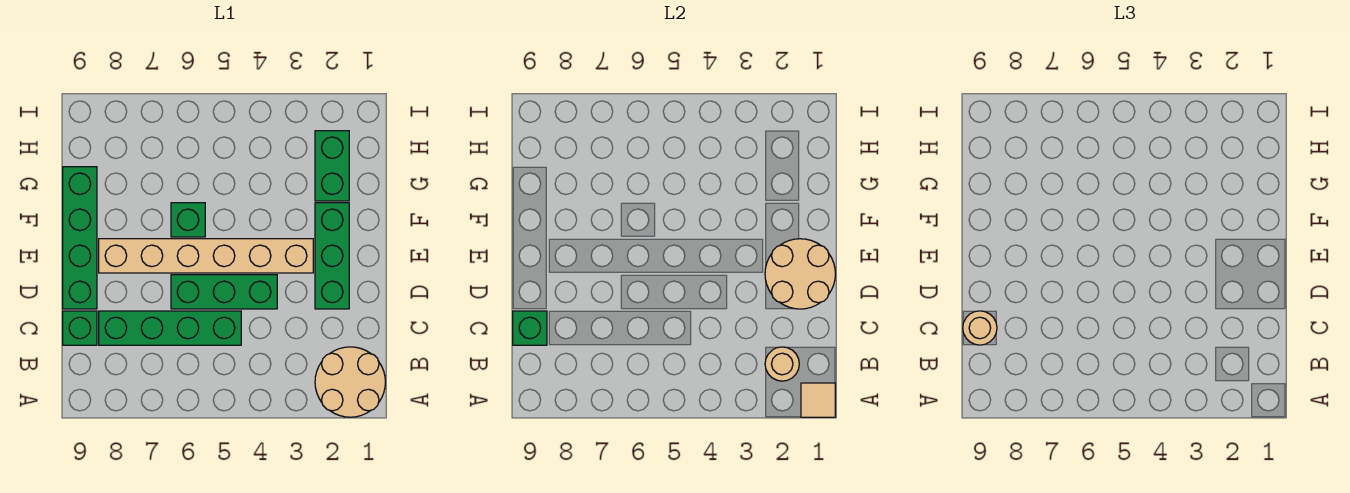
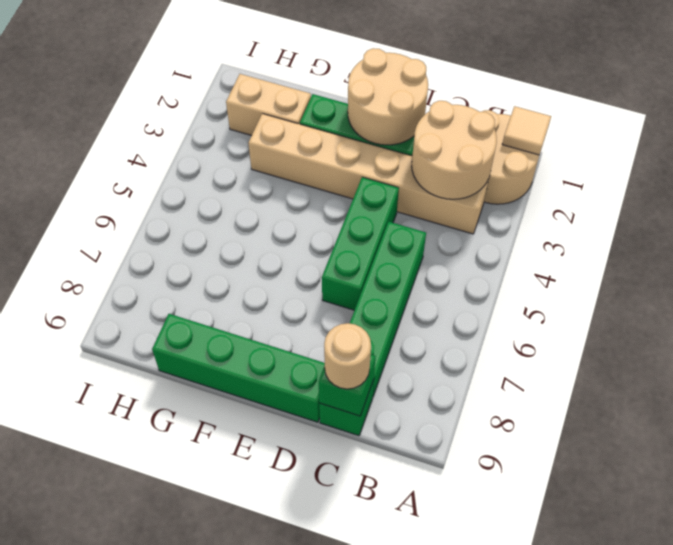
tan 1x1 round brick [765,347,799,381] -> tan 2x2 round brick [412,101,497,199]
tan 1x6 brick [99,239,313,273] -> tan 1x6 brick turned to [248,114,489,234]
green 1x1 brick [171,203,205,237] -> none
green 1x2 brick [315,131,349,201] -> tan 1x2 brick [226,74,311,136]

